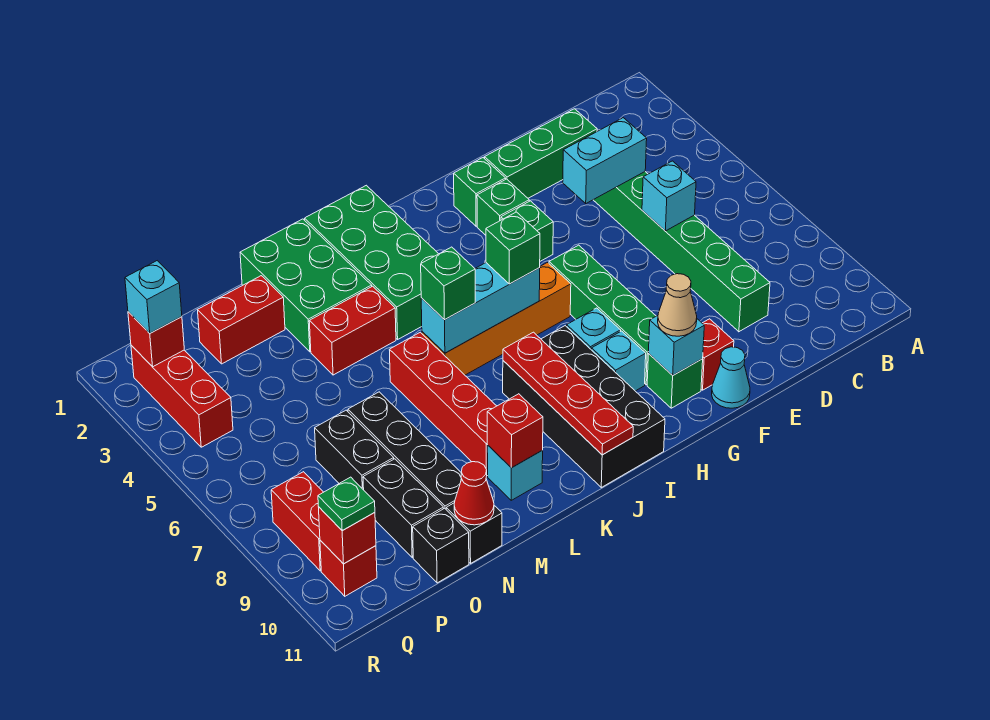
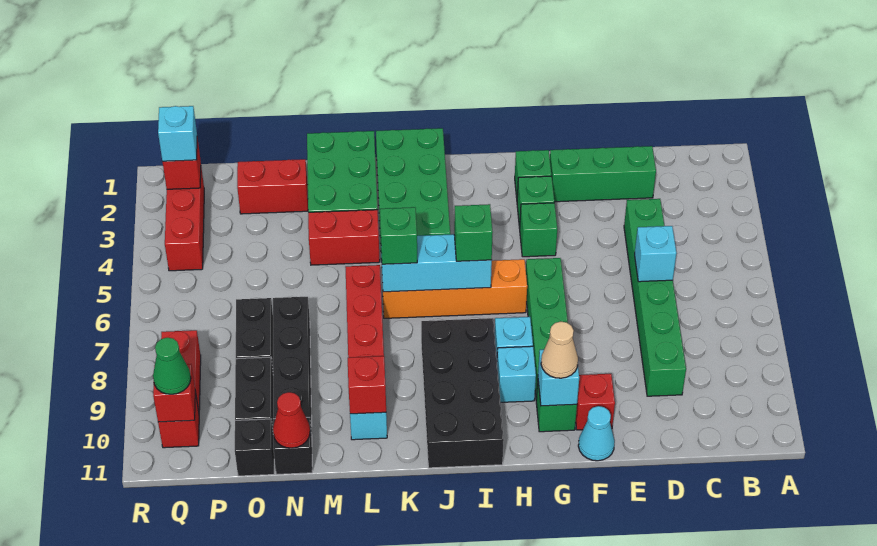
cyan 1x2 brick [563,118,647,203] -> none
red 1x4 plate [503,332,633,455] -> none
green 1x1 plate [318,477,375,531] -> green 1x1 cone [153,338,191,394]

